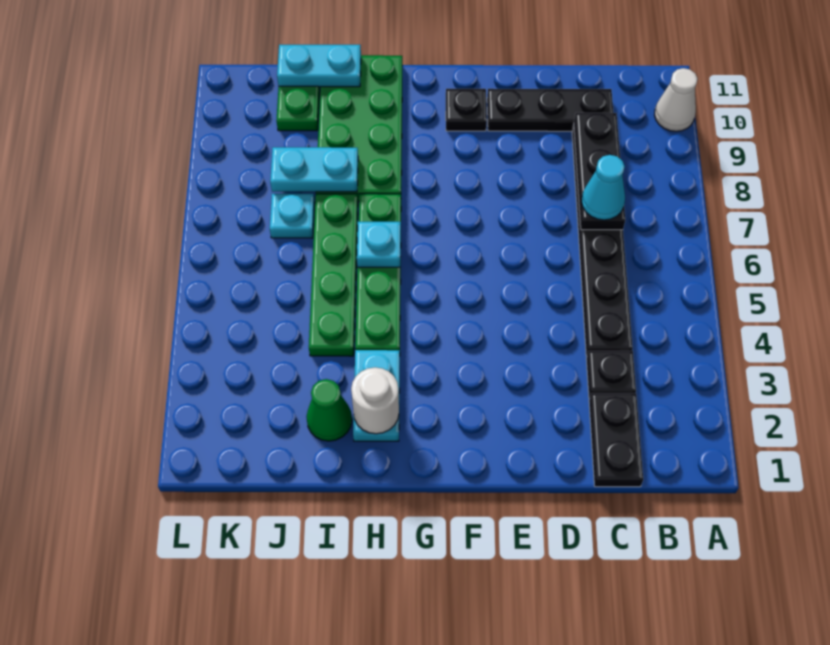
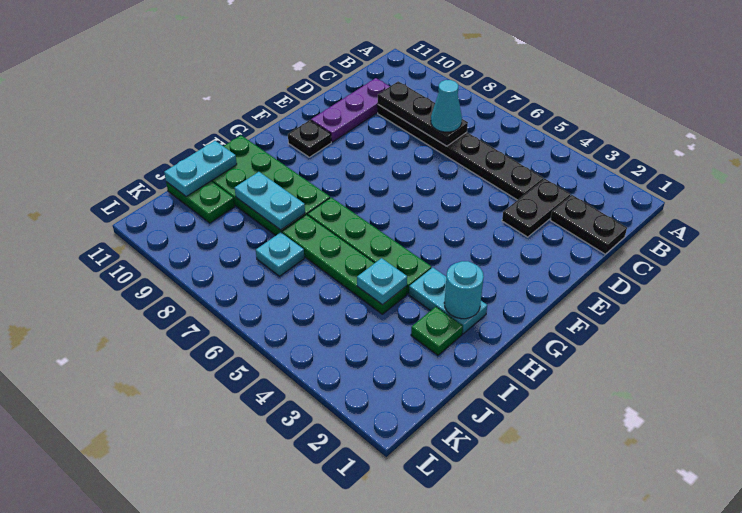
white 1x1 cone [655,68,698,131] -> none
black 1x1 plate [586,351,636,399] -> black 1x2 plate [502,179,570,237]
black 1x3 plate [487,89,613,131] -> purple 1x3 plate [311,78,390,142]
white 1x1 round brick [351,367,399,434] -> cyan 1x1 round brick [444,261,484,319]
cyan 1x1 plate [357,222,401,267] -> cyan 1x1 plate moved to [357,258,407,305]
green 1x1 cone [306,379,352,441] -> green 1x1 plate [411,307,463,355]
cyan 1x2 plate [270,147,358,192] -> cyan 1x2 plate turned to [235,172,305,230]

